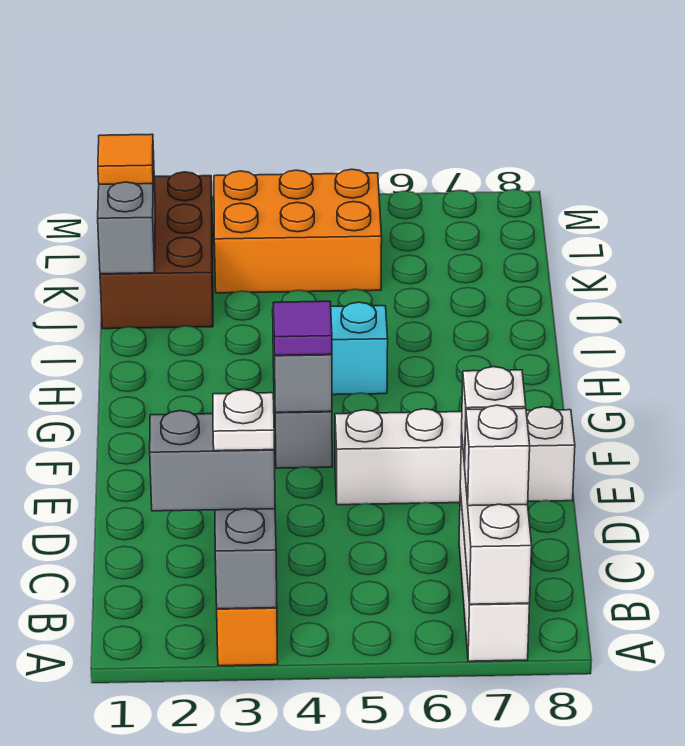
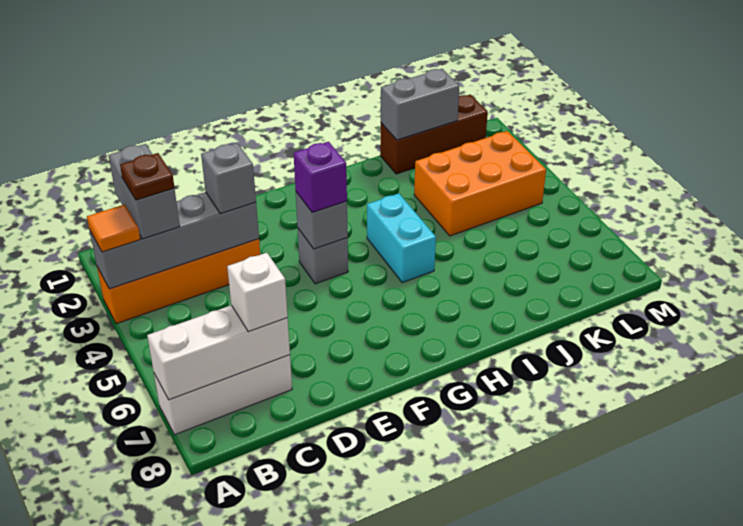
white 1x1 plate [213,390,274,451] -> brown 1x1 plate [120,153,174,200]
white 1x1 brick [464,405,530,506] -> none
none -> grey 1x1 brick [201,143,256,214]
white 1x4 brick [335,407,575,505] -> none
purple 1x1 tile [273,301,332,355] -> purple 1x1 brick [294,142,347,213]
brown 2x3 brick [100,172,213,329] -> brown 1x3 brick [380,94,488,174]
orange 1x1 tile [98,134,154,184] -> orange 1x1 tile moved to [87,204,140,252]
orange 2x3 brick [214,169,382,293] -> orange 2x3 brick turned to [414,131,546,236]

